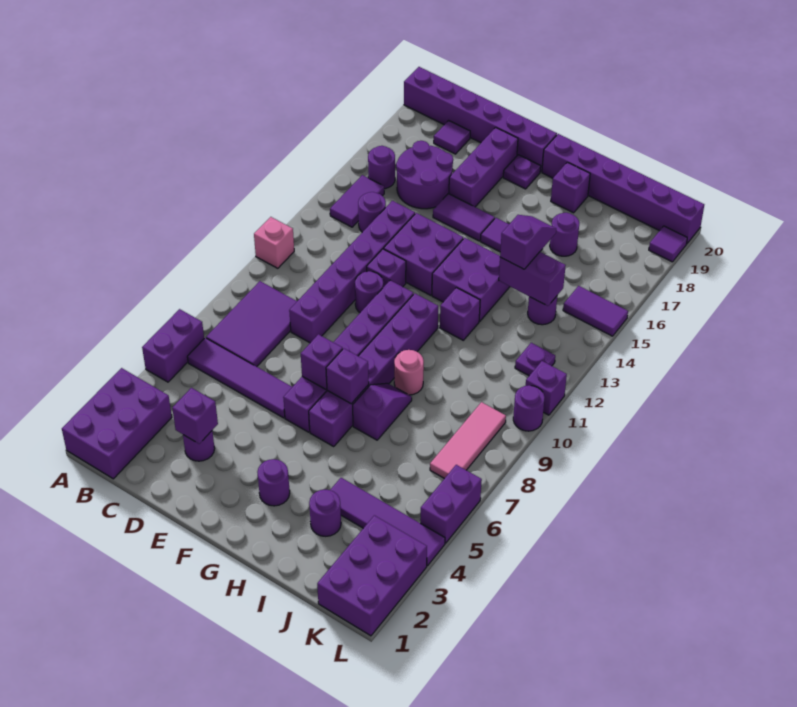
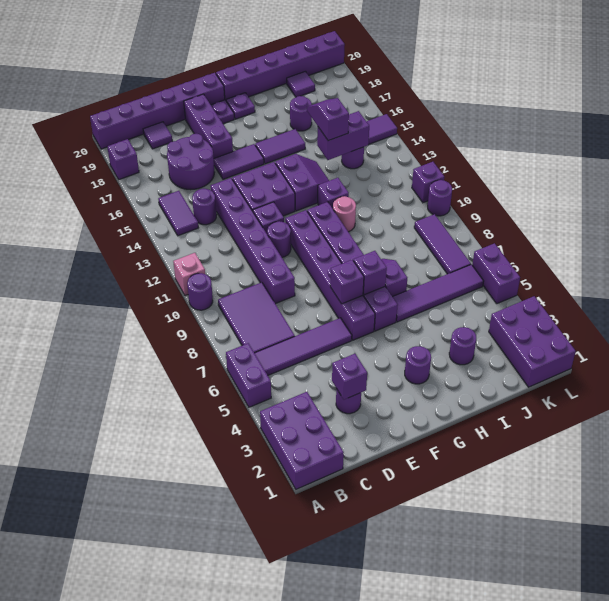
purple 1x1 round brick [368,146,395,189] -> purple 1x1 round brick moved to [187,273,213,310]
purple 2x2 brick [432,238,510,321] -> purple 2x2 slope [275,154,329,211]
pink 1x1 round brick [394,350,424,395] -> pink 1x1 round brick moved to [333,196,356,232]
purple 1x1 brick [551,162,590,213] -> purple 1x1 brick moved to [107,139,139,180]
purple 1x4 tile [330,478,445,566] -> purple 1x4 tile moved to [393,264,484,322]
pink 1x3 tile [430,402,506,478] -> purple 1x3 tile [414,214,471,274]
purple 1x1 plate [515,343,555,376] -> purple 1x1 plate moved to [226,93,255,119]
purple 1x1 tile [649,226,687,262] -> purple 1x1 tile moved to [287,71,315,97]

